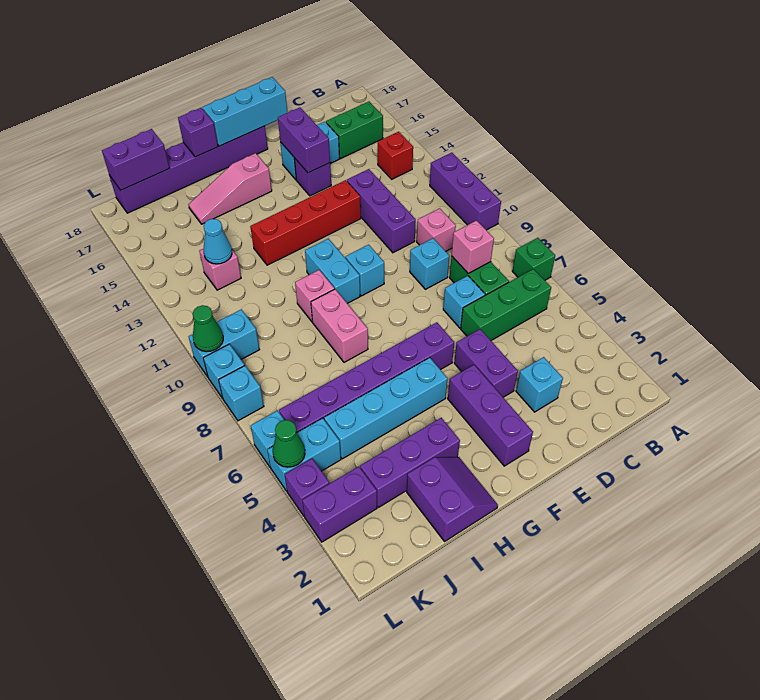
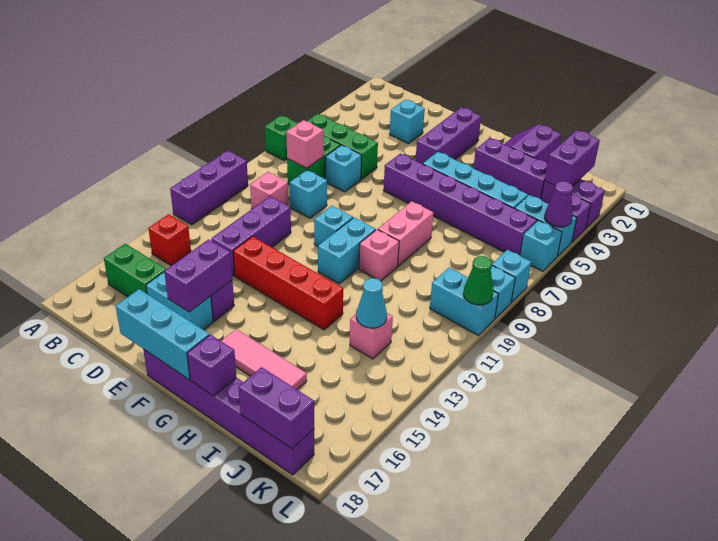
purple 1x2 brick [454,329,518,397] -> purple 1x2 brick moved to [545,130,600,186]
pink 1x3 slope [189,153,272,224] -> pink 1x3 tile [222,329,307,390]
green 1x1 cone [273,420,305,467] -> purple 1x1 cone [545,181,573,227]

